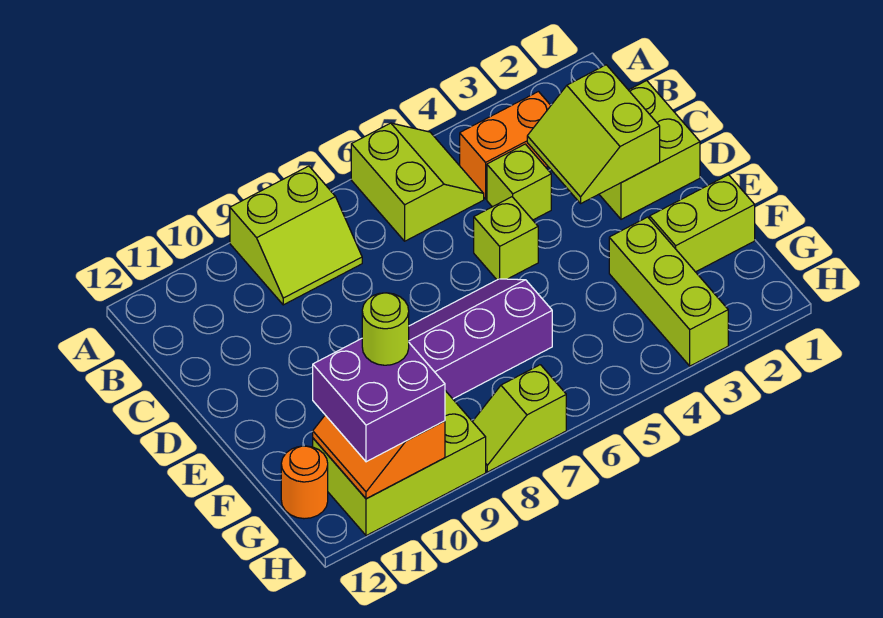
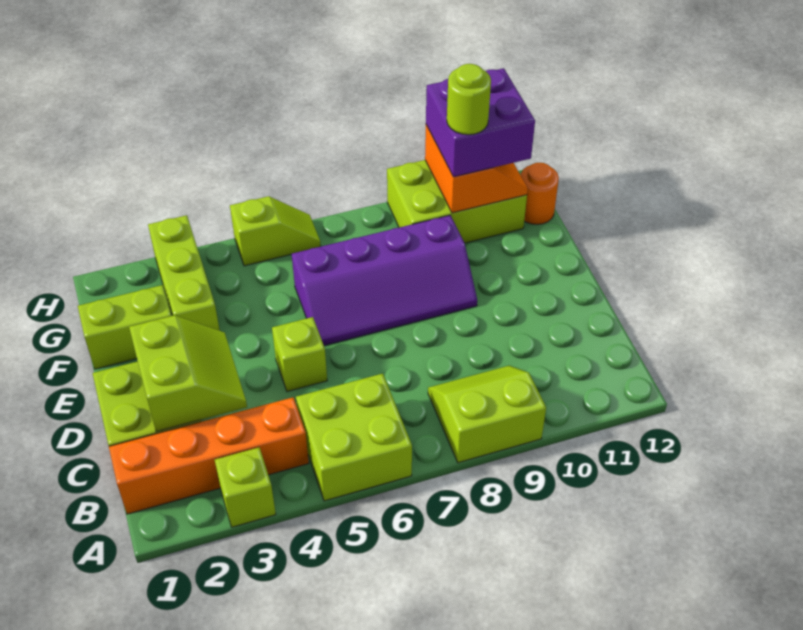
lime 2x2 slope [351,123,484,241] -> lime 2x2 brick [296,374,412,501]
orange 1x2 brick [460,92,551,199] -> orange 1x4 brick [109,398,309,514]
lime 1x1 brick [487,144,551,220] -> lime 1x1 brick moved to [215,447,276,527]
lime 1x2 slope [473,365,566,472] -> lime 1x2 slope moved to [230,196,321,266]

